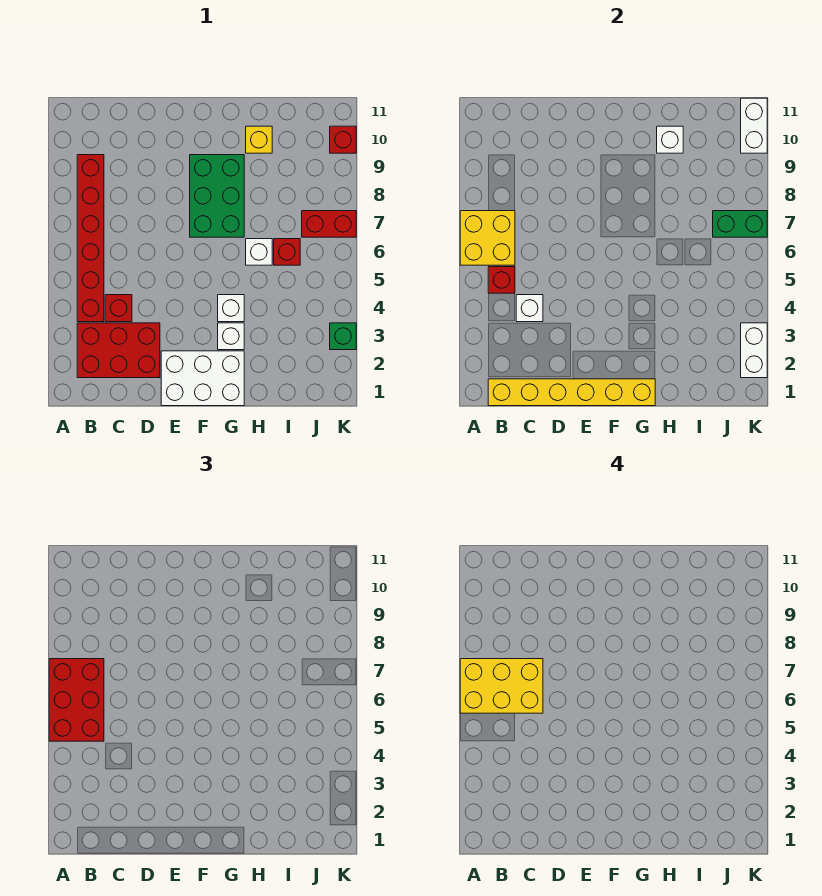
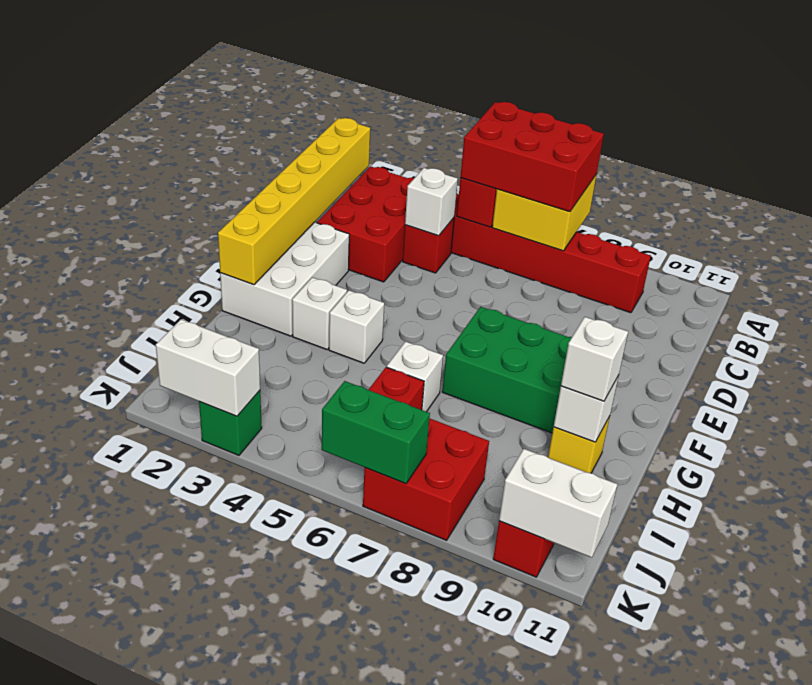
yellow 2x3 brick [460,659,543,713] -> none
none -> white 1x1 brick [561,317,628,401]
red 1x2 brick [302,211,356,237] -> red 2x2 brick [363,418,489,540]
green 1x2 brick [713,211,767,237] -> green 1x2 brick turned to [322,381,430,484]

